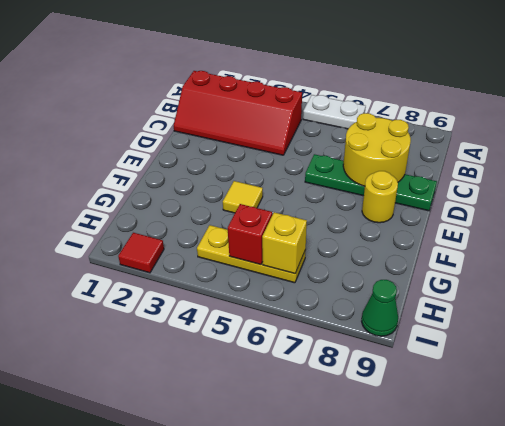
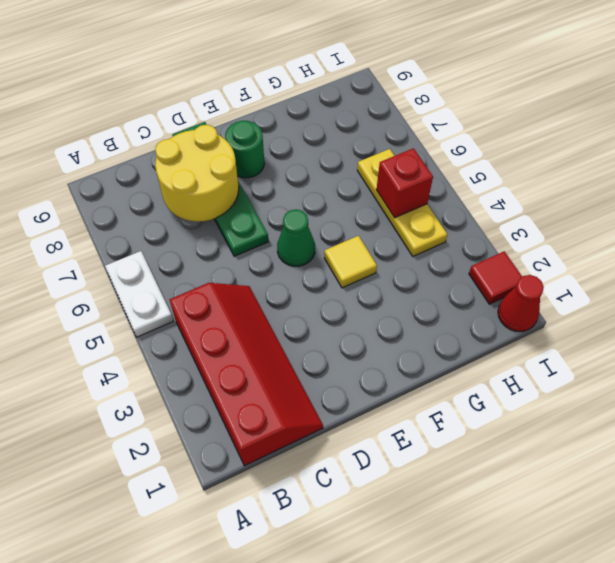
yellow 1x1 round brick [362,171,398,223] -> green 1x1 round brick [225,121,264,178]
yellow 1x1 brick [262,212,307,274] -> none
none -> red 1x1 cone [498,275,544,332]
green 1x1 cone [362,280,398,336] -> green 1x1 cone moved to [277,209,315,266]

